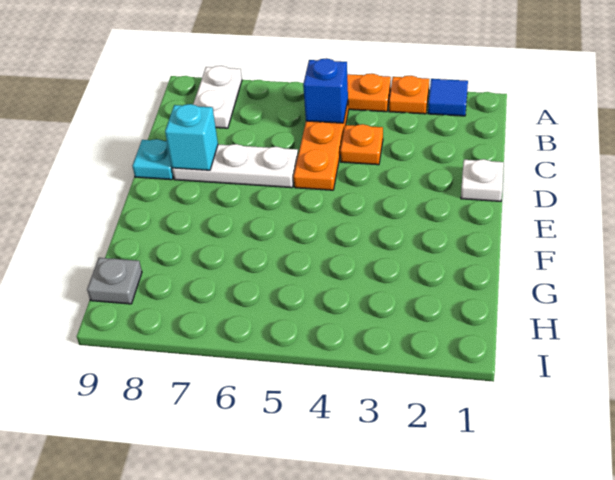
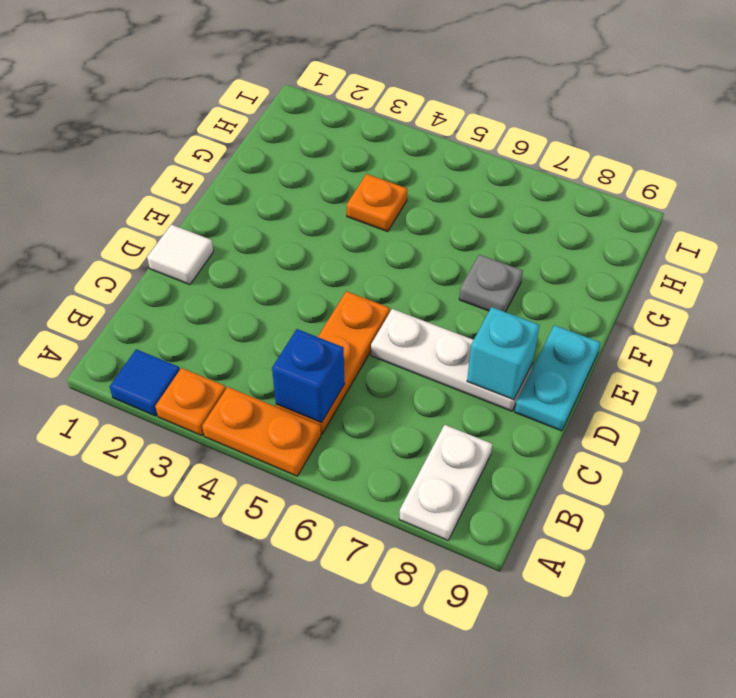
orange 1x1 plate [340,124,383,165] -> orange 1x1 plate moved to [347,174,407,232]
white 1x1 plate [461,159,504,201] -> white 1x1 tile [147,225,213,285]
cyan 1x1 plate [133,139,174,180] -> cyan 1x2 plate [515,325,600,431]
grey 1x1 plate [87,258,142,304] -> grey 1x1 plate moved to [459,255,523,312]

